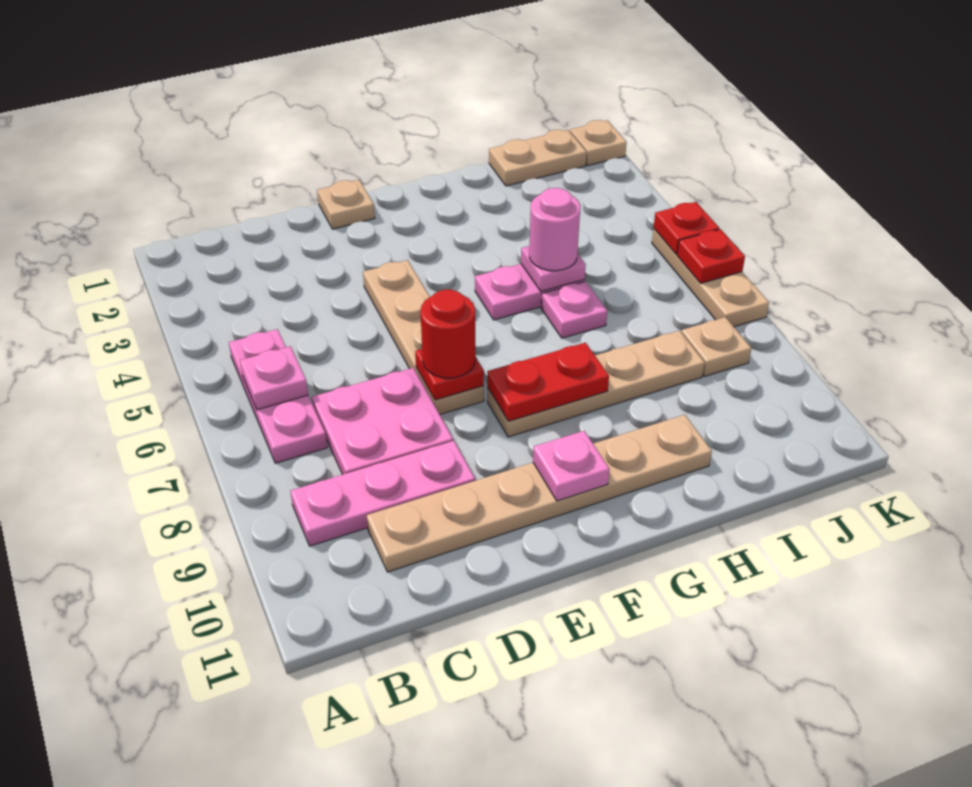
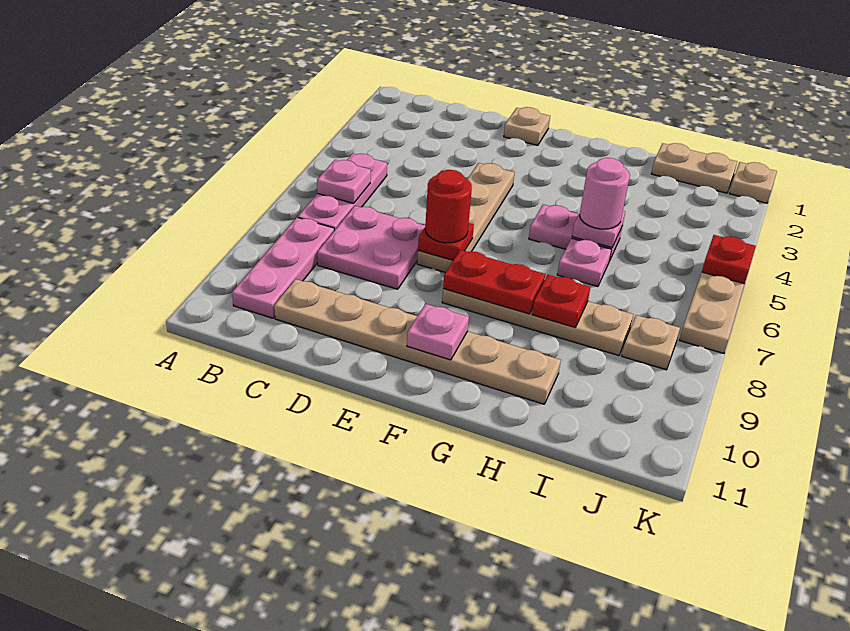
pink 1x3 plate [290,441,475,546] -> pink 1x3 plate turned to [232,218,334,318]
red 1x1 plate [677,229,745,283] -> red 1x1 plate moved to [532,275,590,327]

